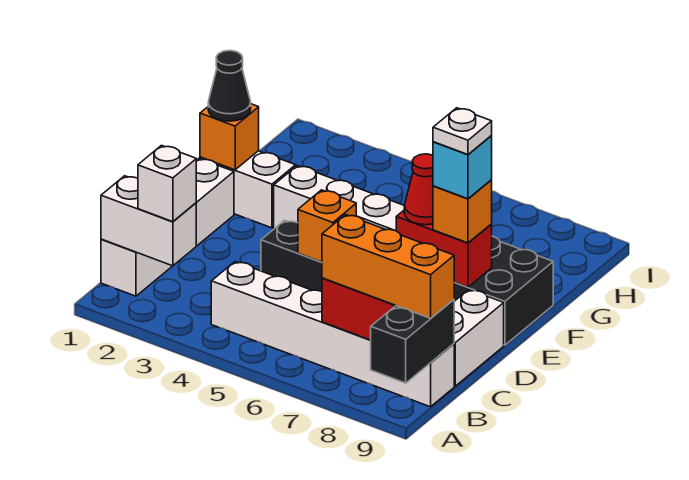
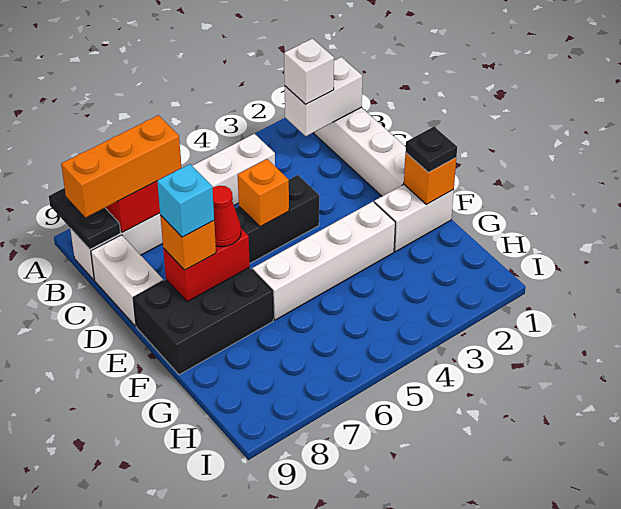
black 1x2 brick [370,300,454,383] -> black 1x2 plate [49,188,121,249]
white 1x1 plate [433,108,492,154] -> none
black 1x1 cone [208,51,251,121] -> black 1x1 plate [405,127,457,173]

